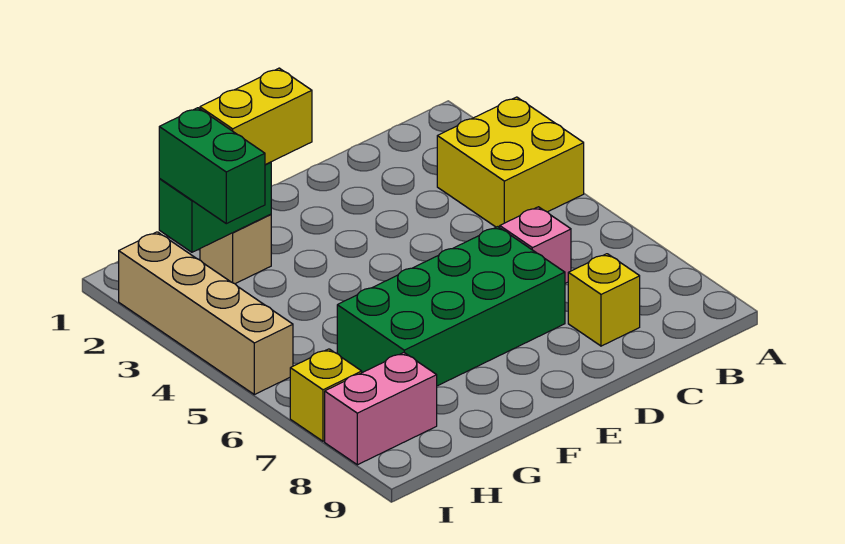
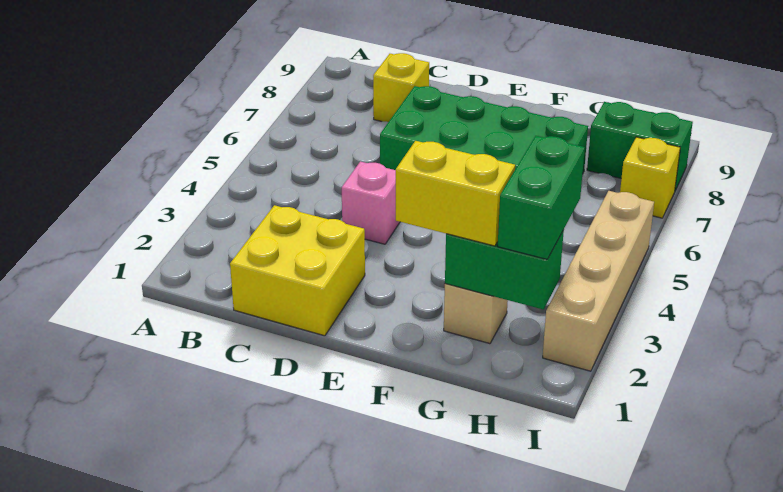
yellow 2x2 brick [437,97,584,228] -> yellow 2x2 brick moved to [230,205,365,336]
pink 1x1 brick [500,207,571,283] -> pink 1x1 brick moved to [342,162,400,244]
pink 1x2 brick [325,353,437,465] -> green 1x2 brick [587,102,693,190]

